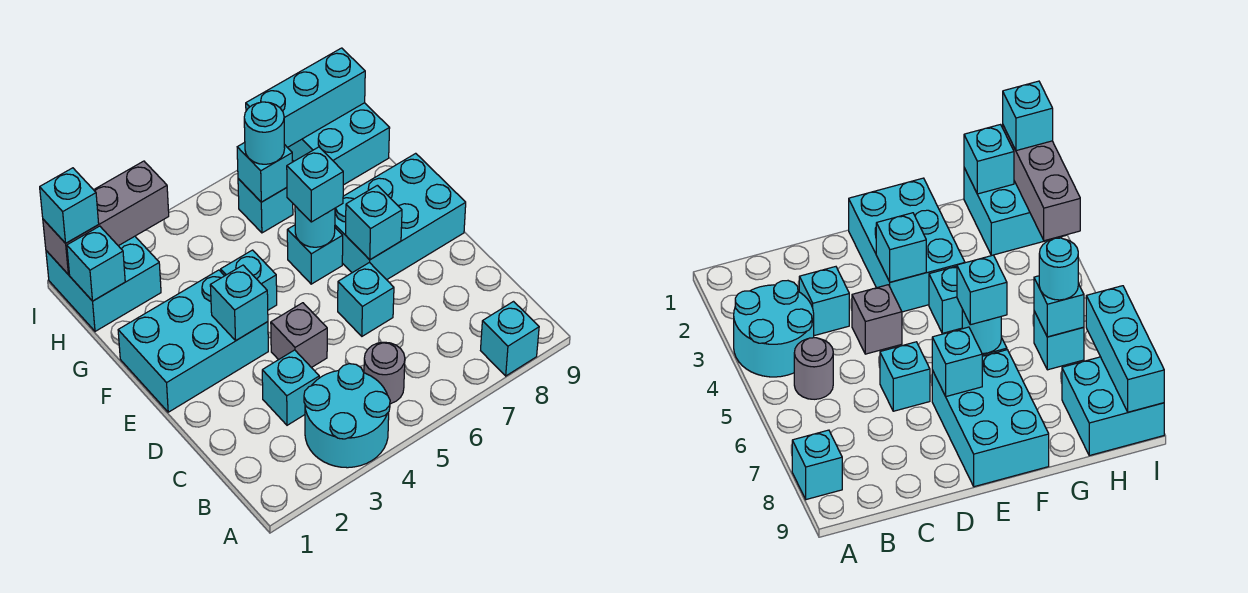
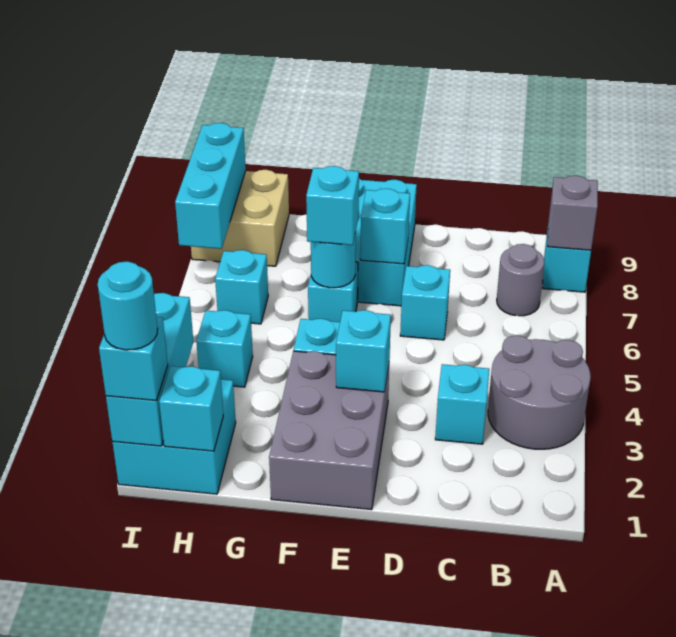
cyan 2x2 round brick [304,364,390,468] -> grey 2x2 round brick [488,336,591,449]
grey 1x1 round brick [364,342,405,404] -> grey 1x1 round brick moved to [497,244,544,316]
grey 1x1 brick [271,303,327,368] -> grey 1x1 brick moved to [547,176,598,250]
cyan 2x3 brick [118,270,268,412] -> grey 2x3 brick [269,351,389,510]
cyan 1x1 brick [237,143,292,202] -> cyan 1x1 brick moved to [196,310,253,387]
cyan 1x1 round brick [244,102,285,164] -> cyan 1x1 round brick moved to [98,261,158,350]
cyan 2x2 brick [288,103,390,185] -> tan 2x2 brick [191,170,289,266]
grey 1x3 brick [43,161,169,275] -> cyan 1x3 brick [106,293,193,446]

